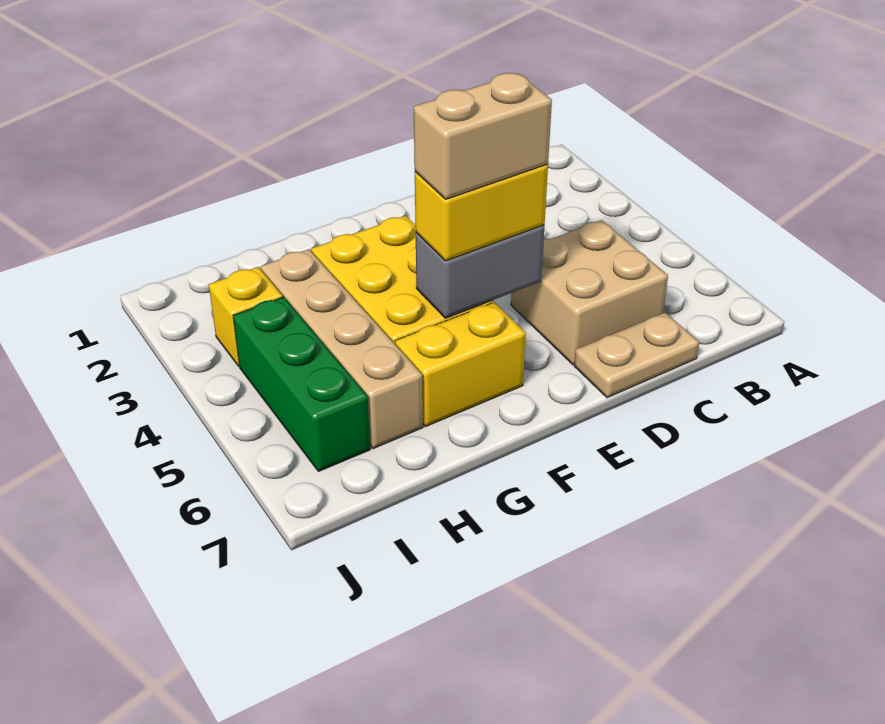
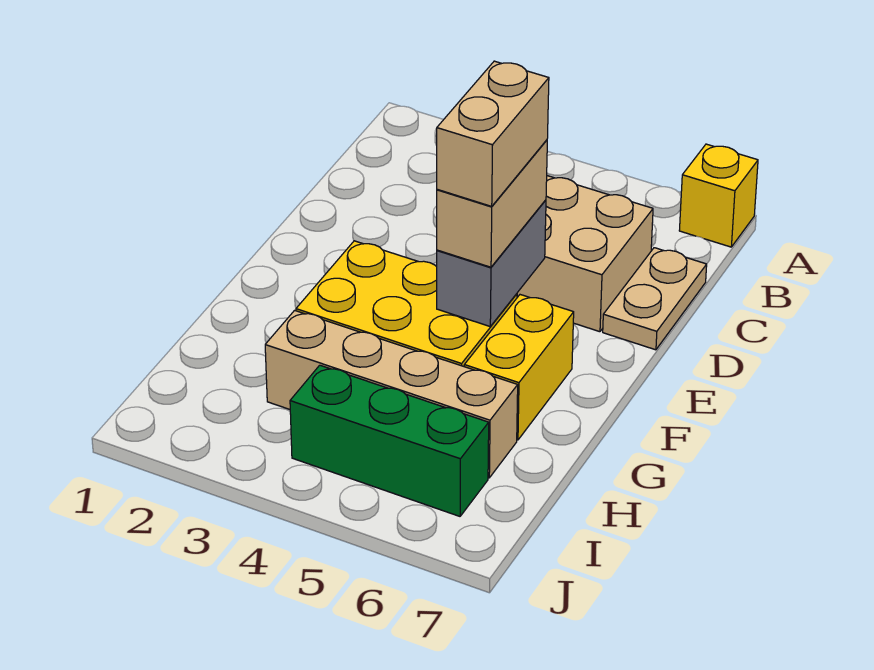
yellow 1x2 brick [415,164,548,261] -> tan 1x2 brick [437,140,547,267]
yellow 1x1 brick [209,267,283,366] -> yellow 1x1 brick moved to [679,144,758,247]

